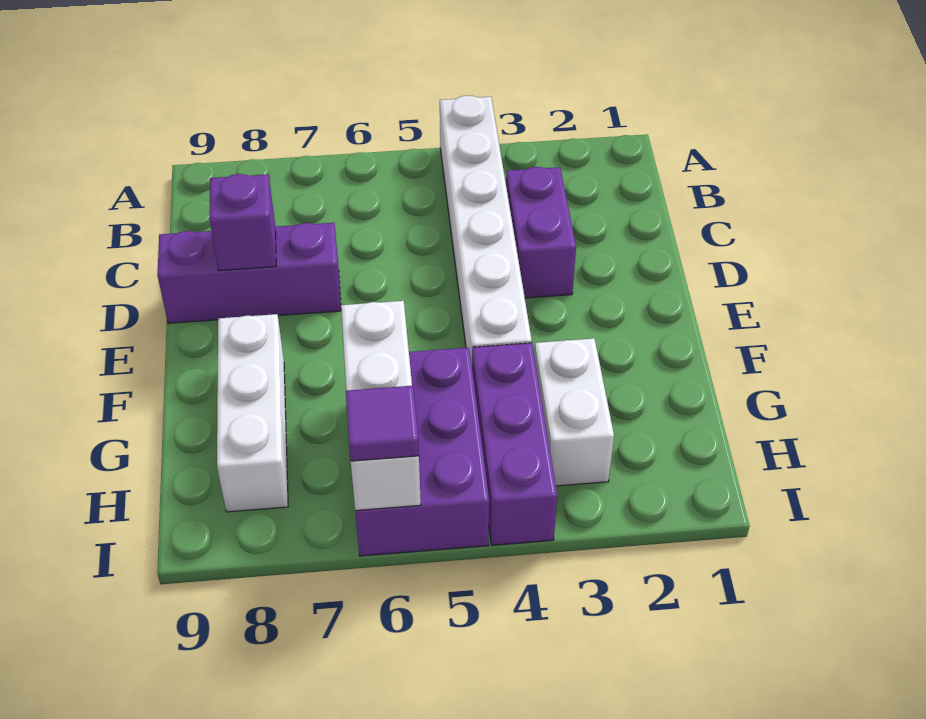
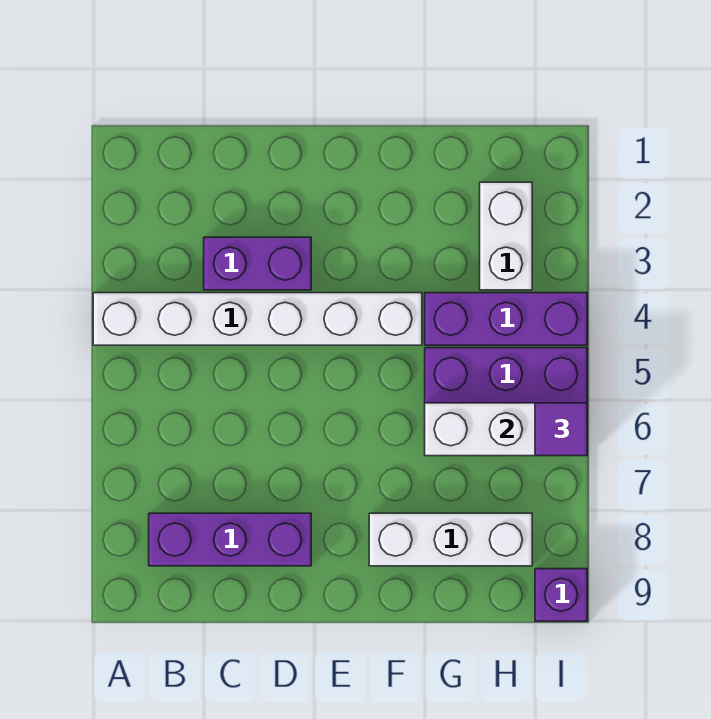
purple 1x3 brick [157,223,341,323] -> purple 1x3 brick turned to [149,513,311,566]
purple 1x1 brick [209,174,276,271] -> purple 1x1 brick moved to [535,569,587,621]
white 1x2 brick [534,338,614,486] -> white 1x2 brick turned to [480,182,532,290]

